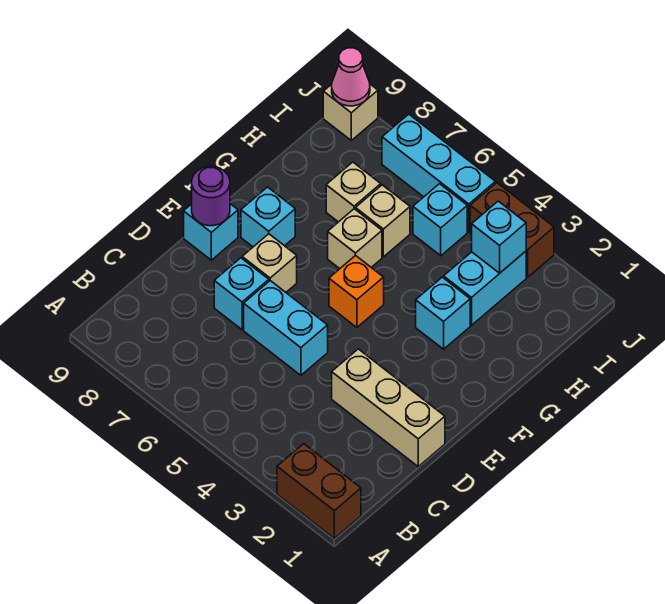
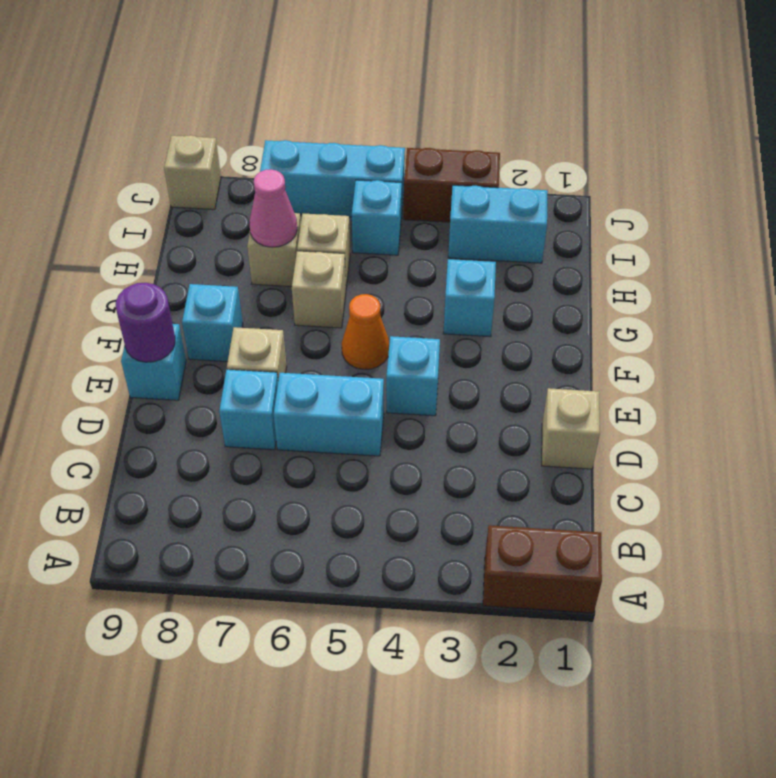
tan 1x3 brick [332,349,445,466] -> tan 1x1 brick [542,388,600,469]
orange 1x1 brick [329,255,384,327] -> orange 1x1 cone [342,294,389,370]
cyan 1x2 brick [444,251,526,325] -> cyan 1x2 brick turned to [448,185,548,263]
cyan 1x1 brick [472,201,526,273] -> cyan 1x1 brick moved to [386,336,440,416]
pink 1x1 cone [332,48,370,106] -> pink 1x1 cone moved to [249,169,297,247]

